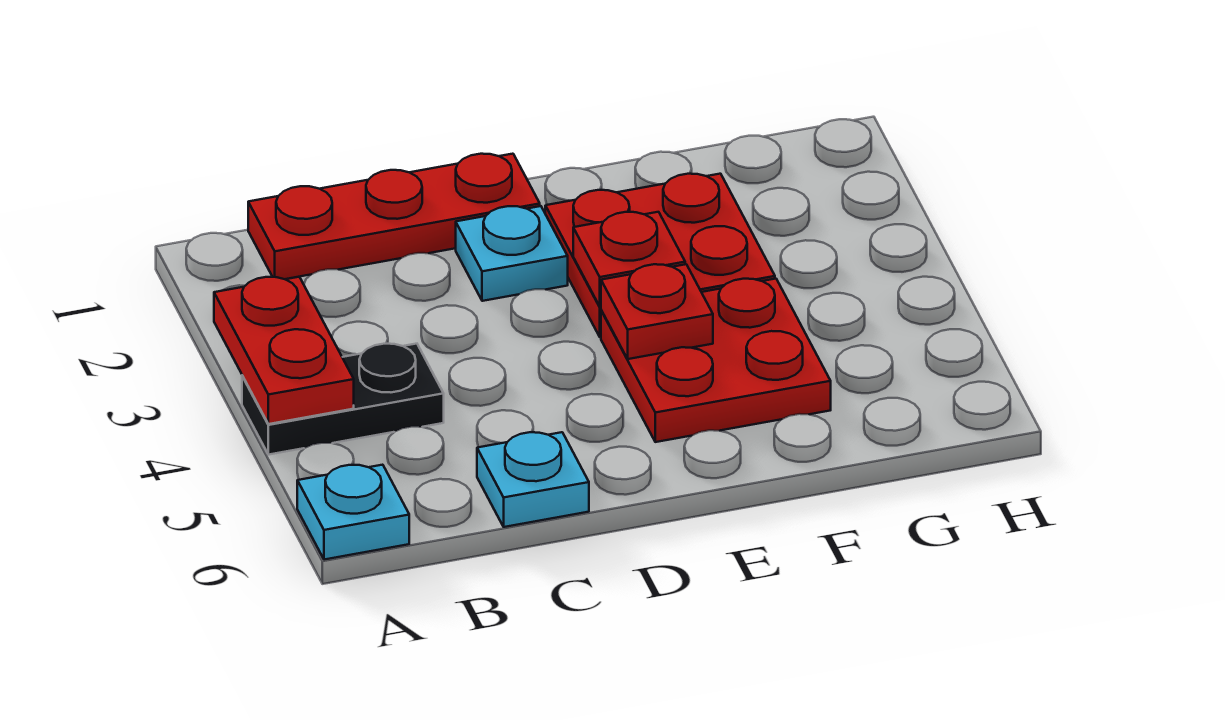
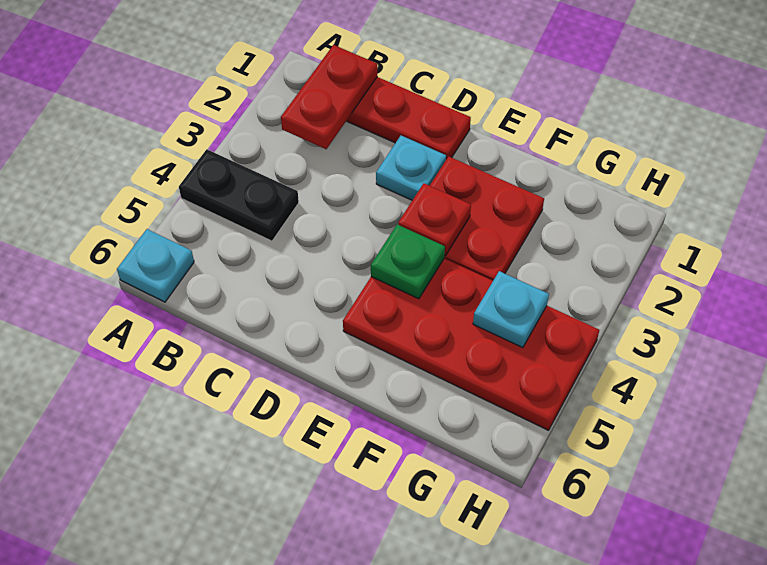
red 1x2 plate [214,277,354,424] -> red 1x2 plate moved to [281,45,377,149]
cyan 1x1 plate [477,432,589,527] -> cyan 1x1 plate moved to [473,271,549,348]
red 2x2 plate [601,279,831,442] -> red 2x4 plate [343,258,599,430]
red 1x1 plate [601,264,713,359] -> green 1x1 plate [371,225,445,299]

